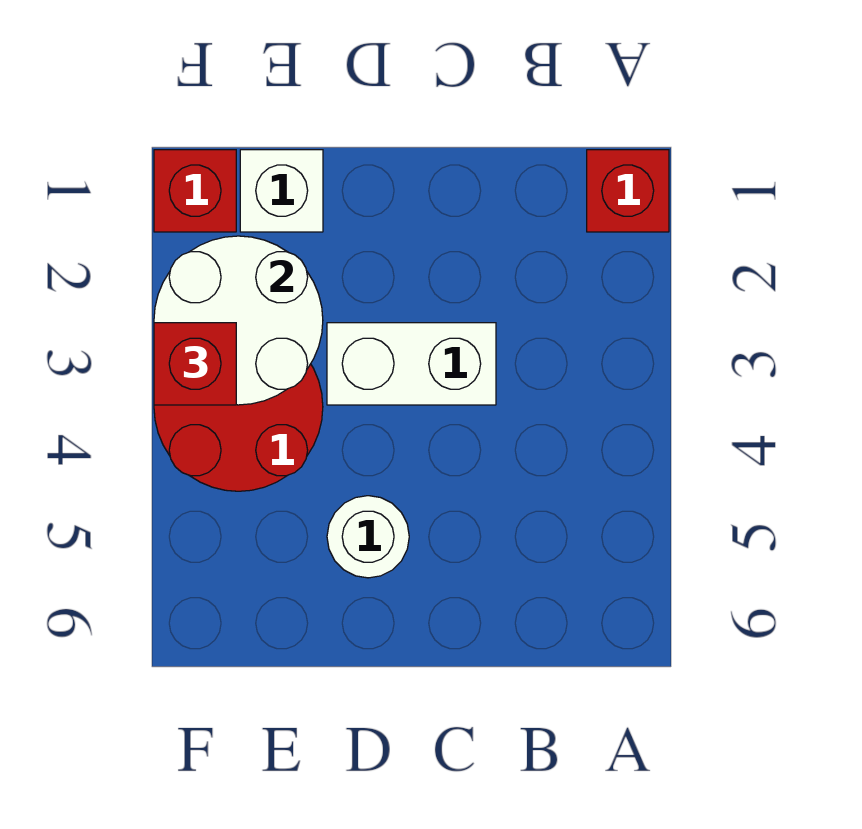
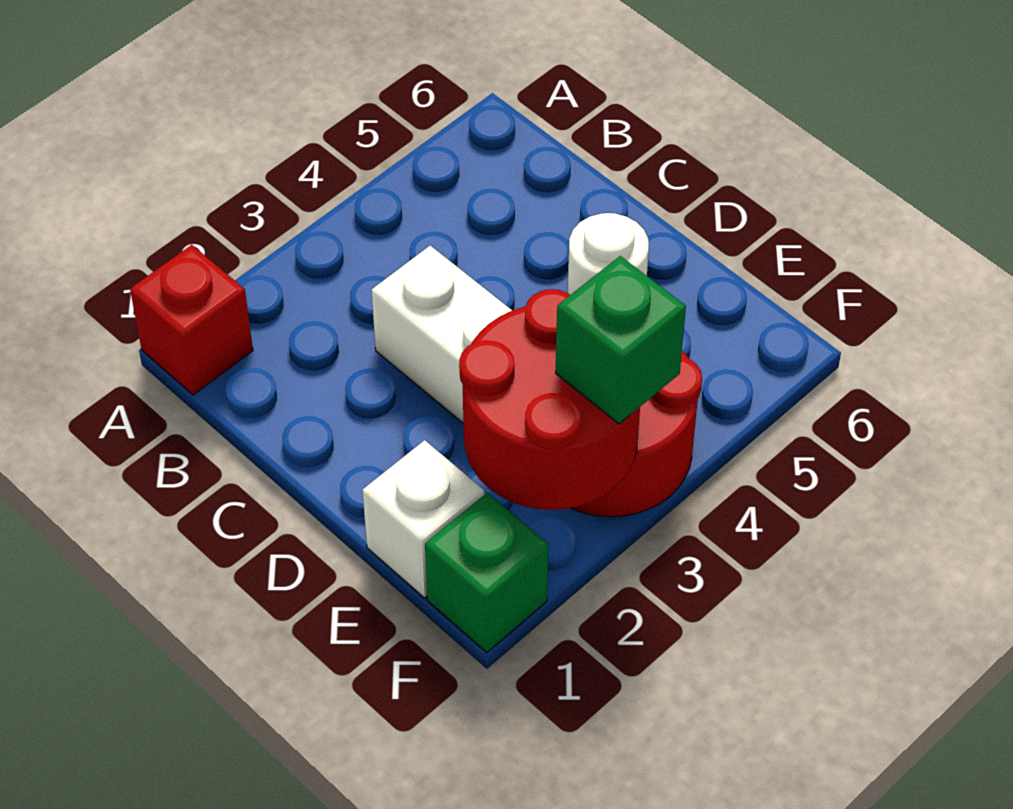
white 2x2 round brick [154,236,323,405] -> red 2x2 round brick [459,289,640,510]
red 1x1 brick [154,150,236,232] -> green 1x1 brick [425,493,548,653]
red 1x1 brick [154,323,236,405] -> green 1x1 brick [556,256,686,424]

